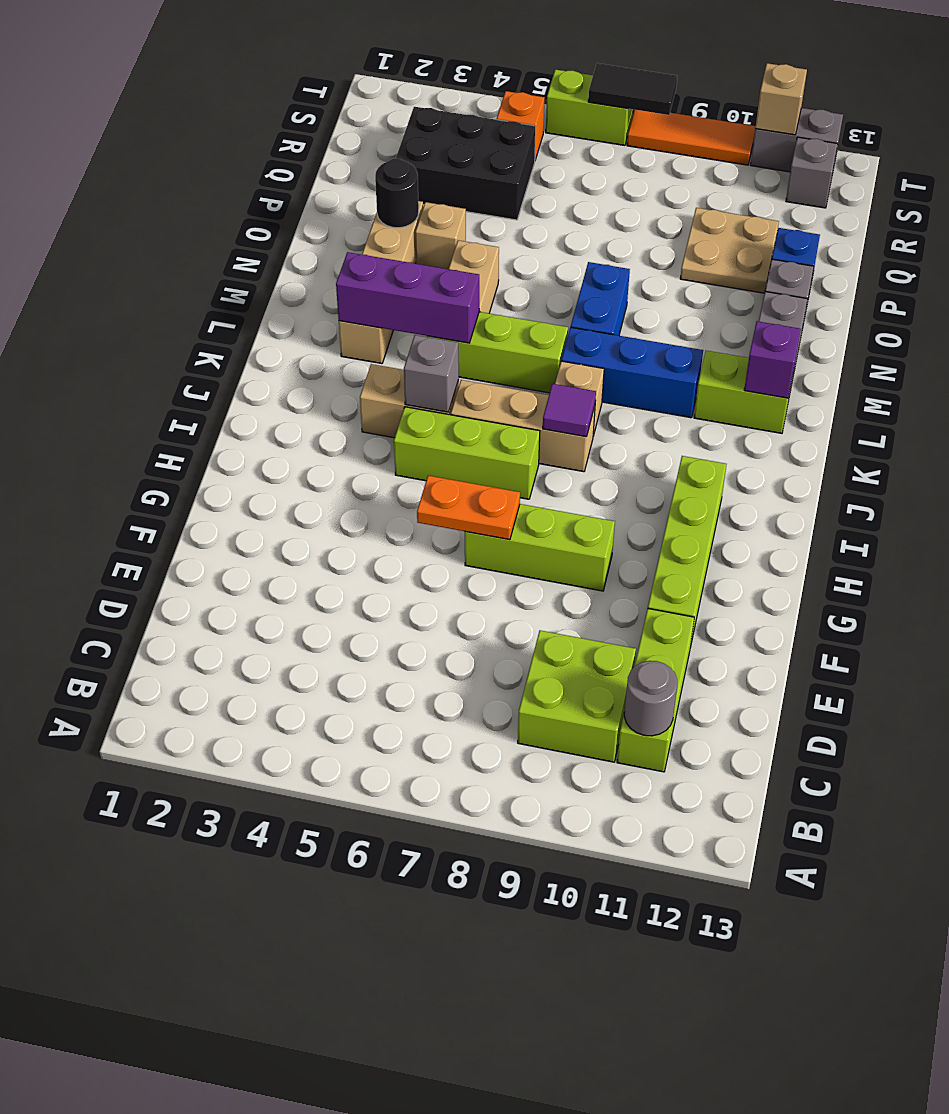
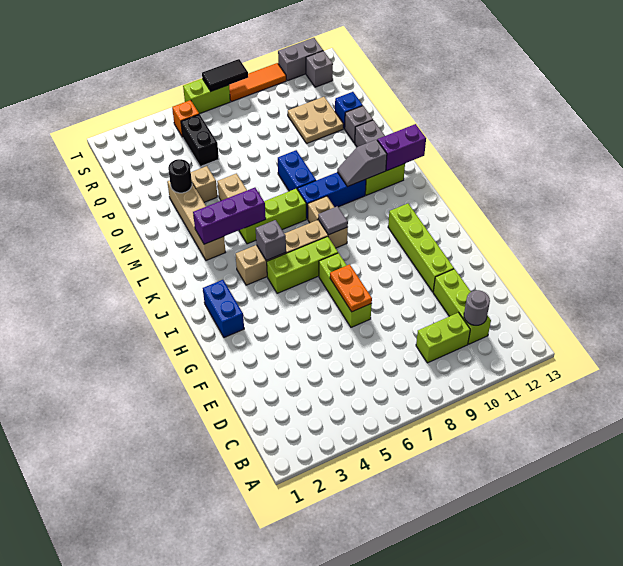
lime 2x2 brick [518,630,636,762] -> lime 1x2 brick [416,313,470,363]
orange 1x2 plate [417,476,520,540] -> orange 1x2 plate turned to [330,264,372,312]
lime 1x3 brick [465,504,615,591] -> lime 1x3 brick turned to [319,253,372,327]
none -> blue 1x2 brick [203,280,244,338]
purple 1x1 tile [543,384,596,437] -> grey 1x1 tile [318,206,348,235]
none -> grey 1x2 slope [337,140,387,187]
purple 1x1 brick [744,321,801,398] -> purple 1x2 brick [377,124,426,171]
black 2x3 brick [396,107,536,220] -> black 1x2 brick [181,114,219,167]
tan 1x1 brick [755,63,807,135] -> none

